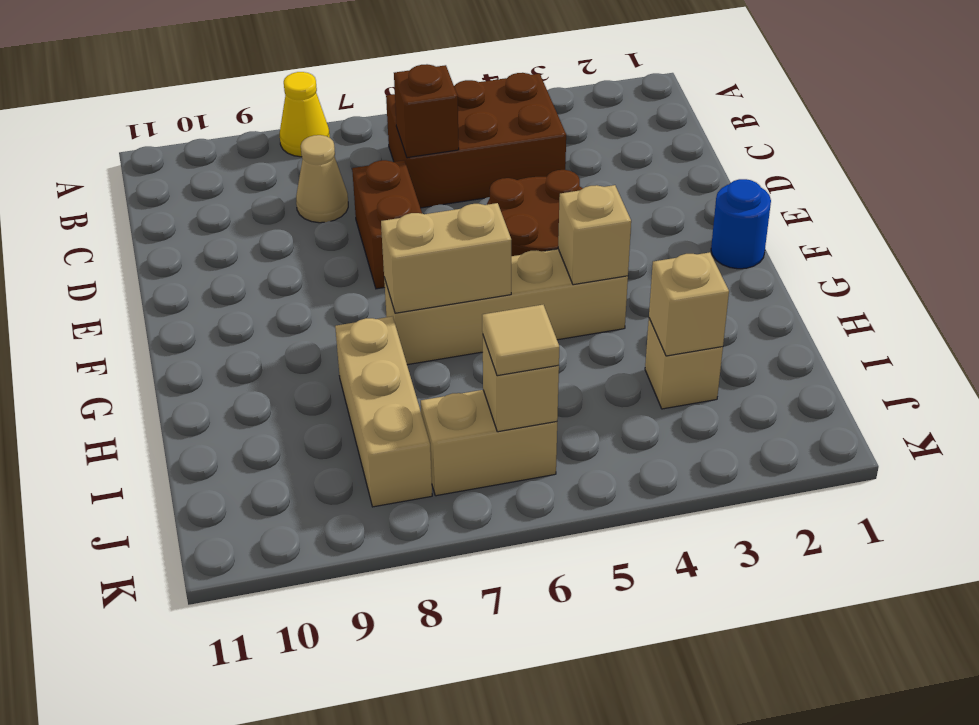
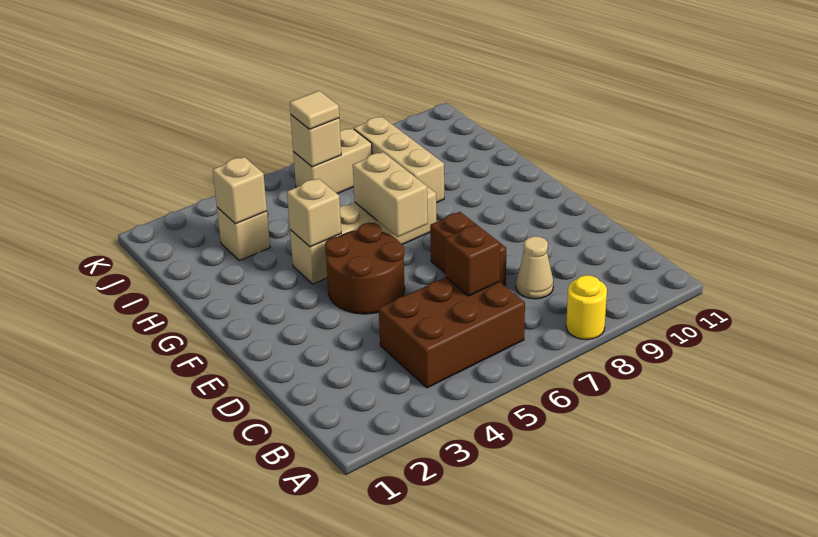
yellow 1x1 cone [280,72,330,157] -> yellow 1x1 round brick [566,275,607,340]
blue 1x1 round brick [711,179,771,269] -> none
tan 1x2 brick [381,203,511,313] -> tan 1x2 brick turned to [353,152,428,237]

